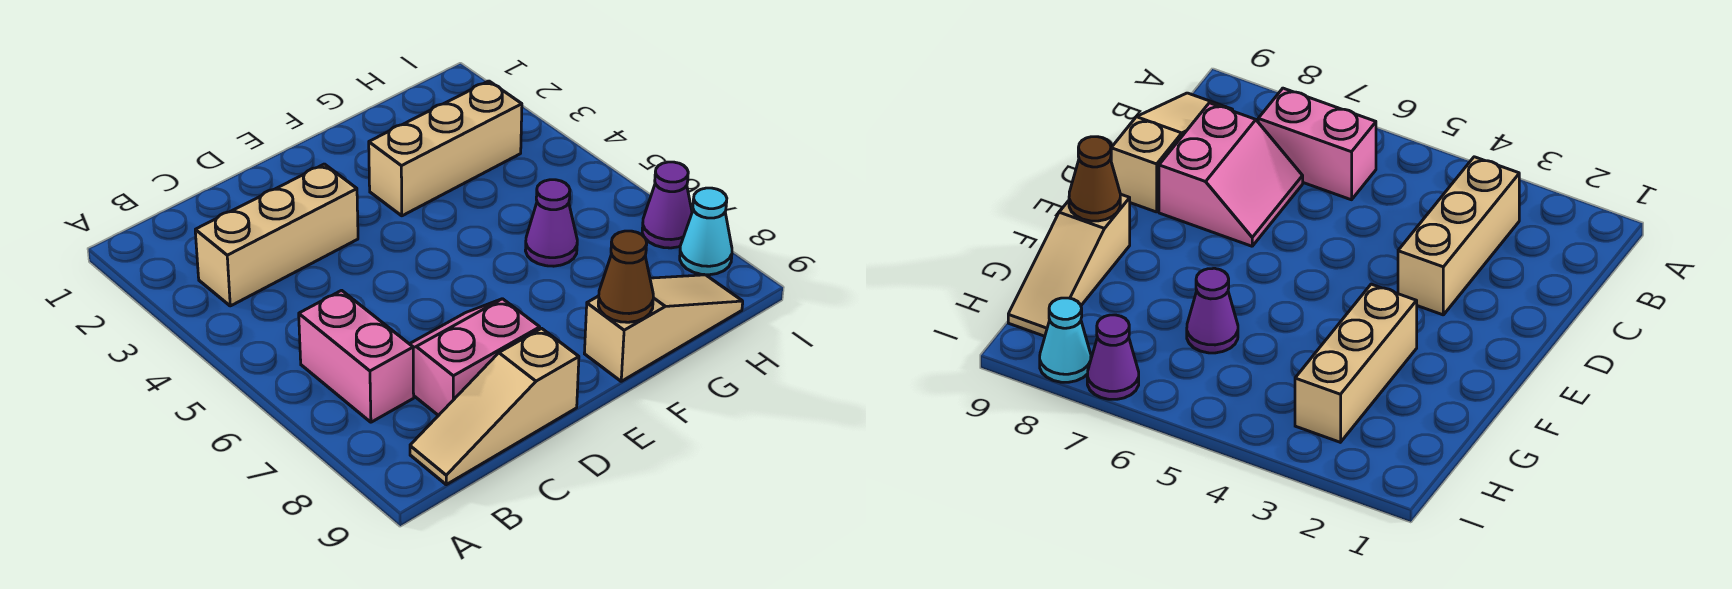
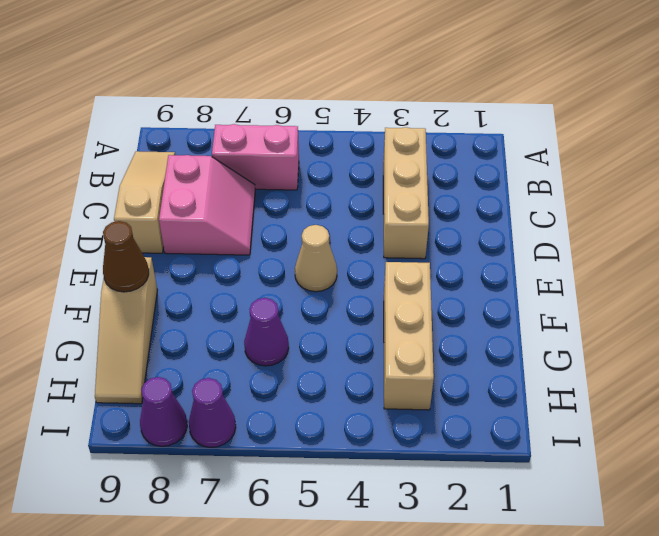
none -> tan 1x1 cone [295,225,337,292]
cyan 1x1 cone [680,188,732,275] -> purple 1x1 cone [140,377,187,446]

